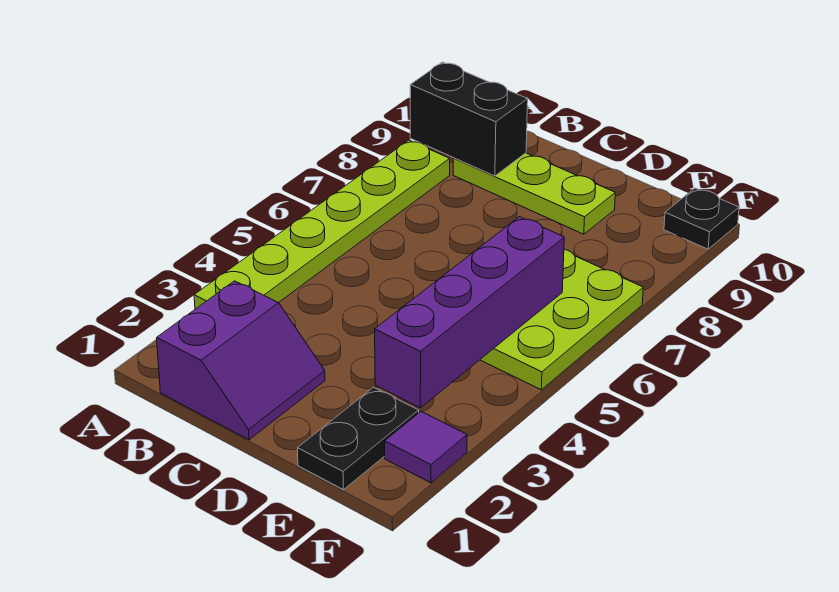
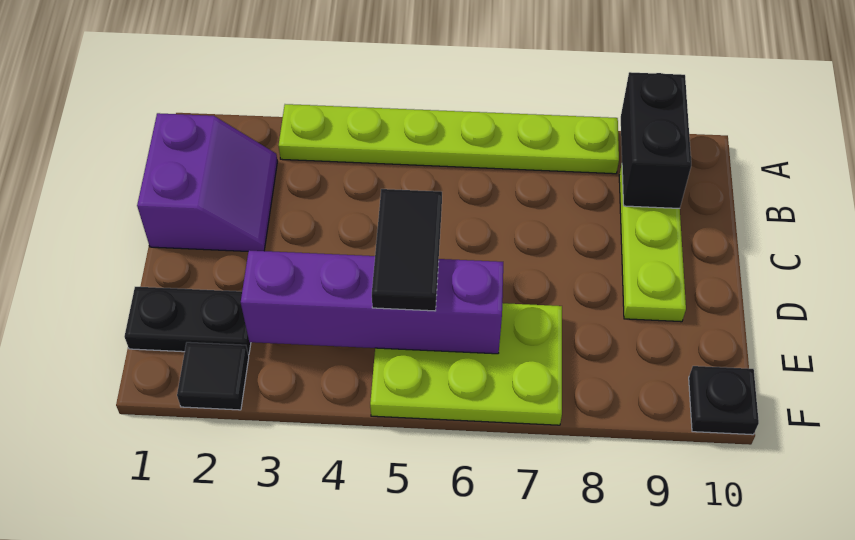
purple 2x2 slope [157,281,325,440] -> purple 2x2 slope turned to [137,113,277,251]
none -> black 1x2 tile [372,189,442,311]
purple 1x1 tile [385,412,467,483] -> black 1x1 tile [177,342,249,410]

